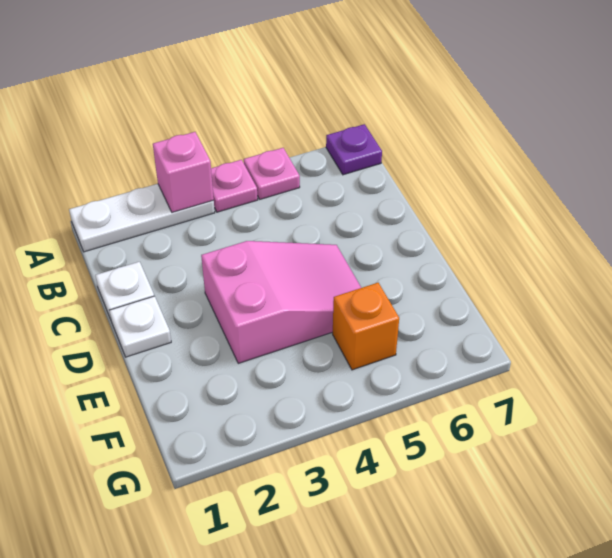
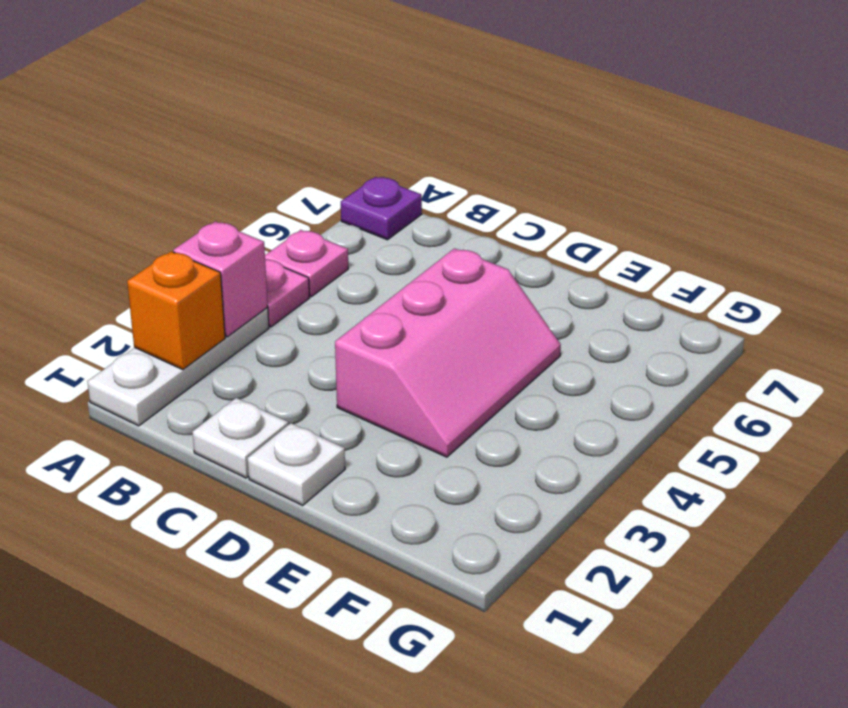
pink 2x3 slope [201,241,361,363] -> pink 2x3 slope turned to [335,248,561,457]
orange 1x1 brick [333,283,399,370] -> orange 1x1 brick moved to [127,251,225,370]

